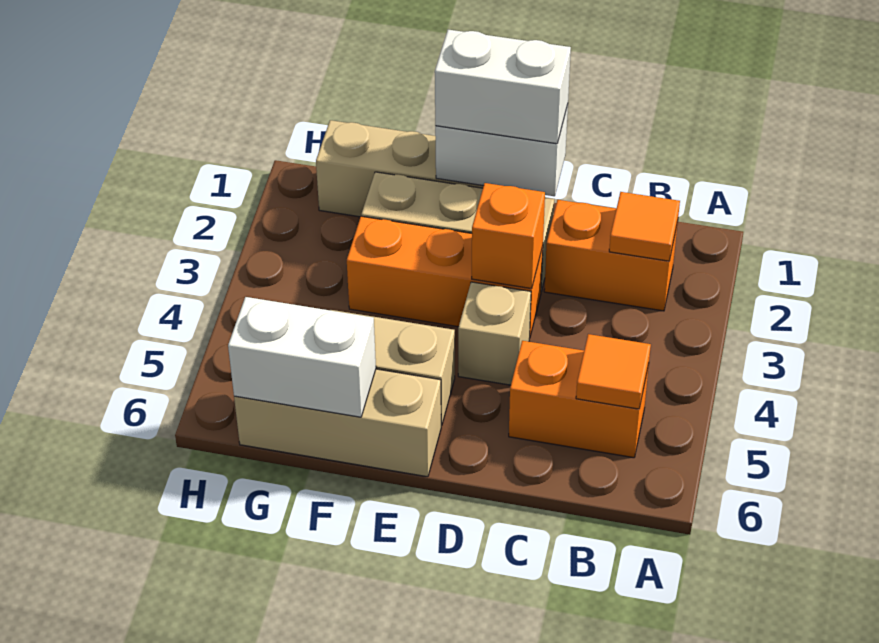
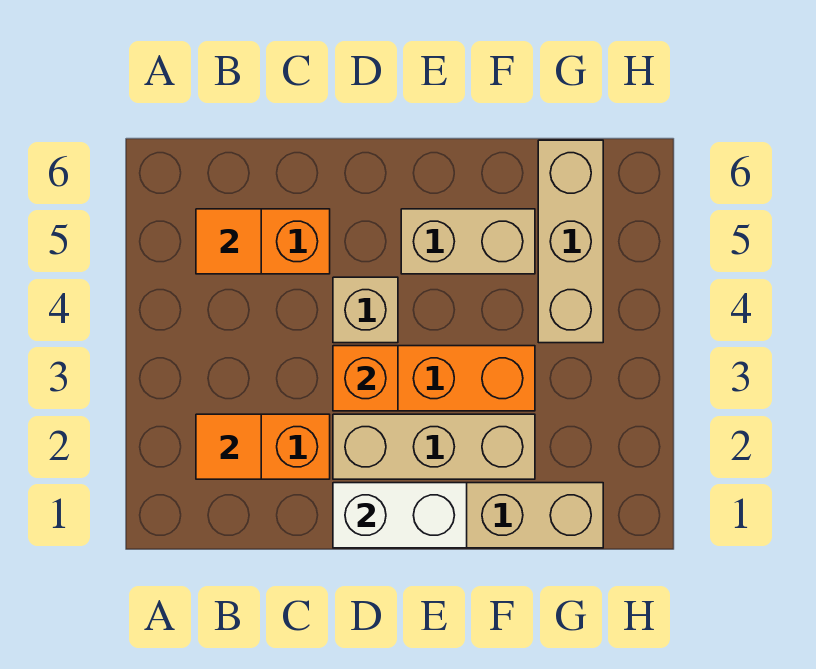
white 1x2 brick [435,30,571,144] -> none
tan 1x3 brick [234,369,441,477] -> tan 1x3 brick turned to [538,140,603,343]
white 1x2 brick [228,297,376,417] -> none

